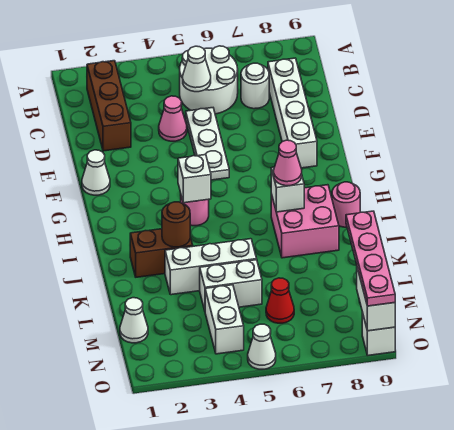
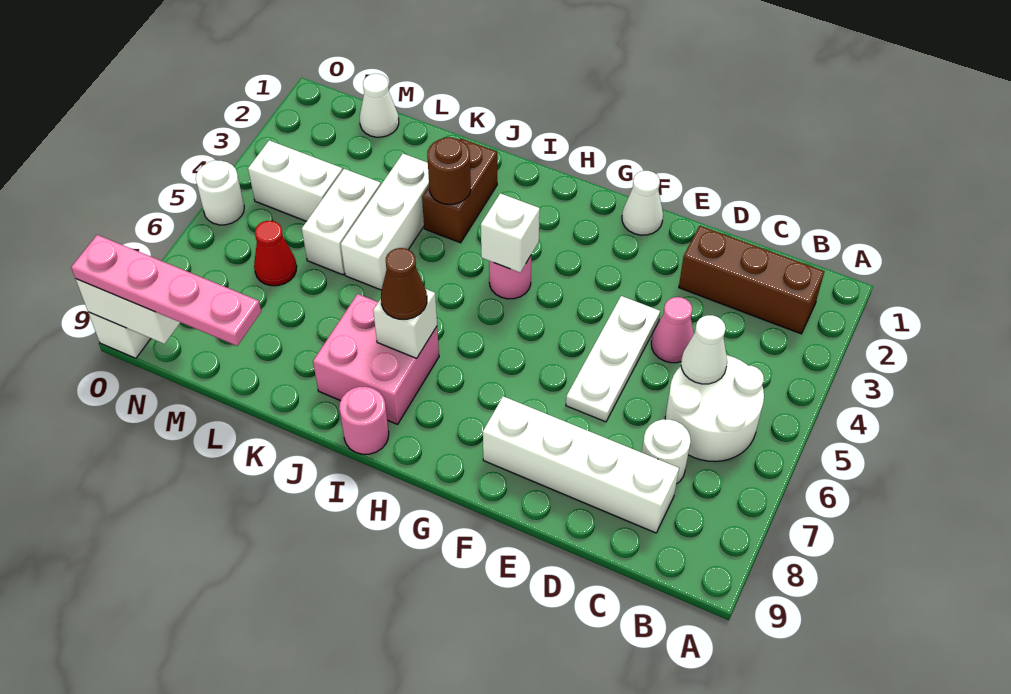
white 1x3 plate [186,108,229,180] -> white 1x3 plate turned to [566,296,660,422]
pink 1x1 cone [274,140,302,186] -> brown 1x1 cone [381,248,427,319]
white 1x1 cone [248,324,276,369] -> white 1x1 round brick [196,160,244,225]

